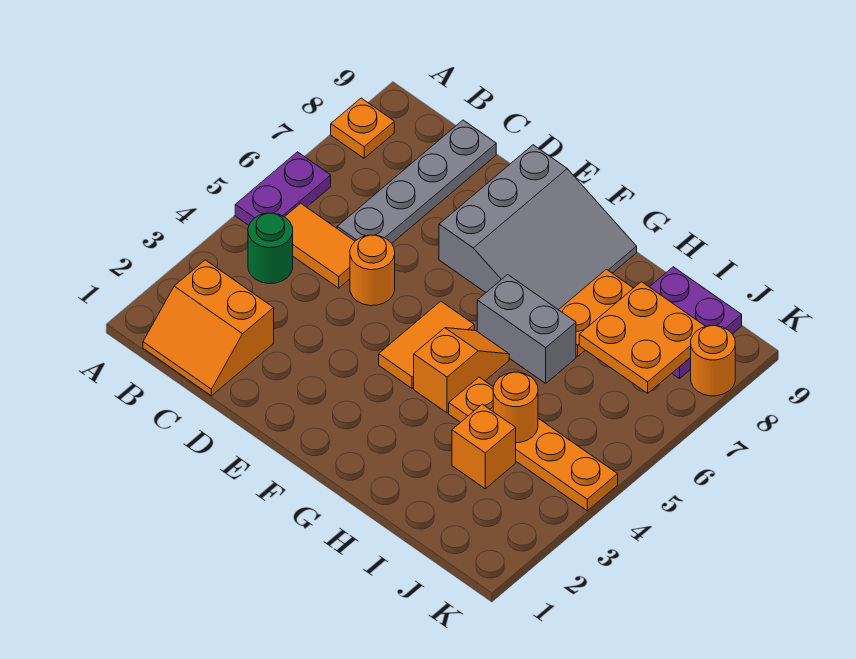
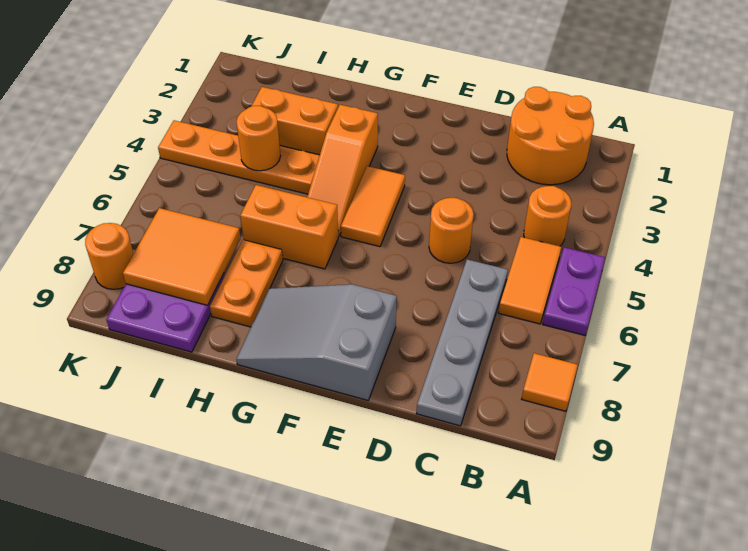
orange 1x1 plate [331,98,394,158] -> orange 1x1 tile [522,353,578,411]
orange 2x2 slope [143,260,274,396] -> orange 2x2 round brick [507,87,594,185]
green 1x1 round brick [248,213,293,284] -> orange 1x1 round brick [524,186,571,246]
orange 1x2 tile [285,203,355,288] -> orange 1x2 tile turned to [498,237,561,324]
grey 3x3 slope [439,145,637,310] -> grey 2x3 slope [236,284,397,400]
orange 1x2 slope [414,328,509,413] -> orange 1x3 slope [307,105,378,236]
grey 1x2 brick [477,275,576,383] -> orange 1x2 brick [240,185,338,269]
orange 1x1 brick [452,404,516,489] -> orange 1x2 brick [251,87,338,155]
orange 2x2 plate [579,282,706,393] -> orange 2x2 tile [123,208,241,305]

